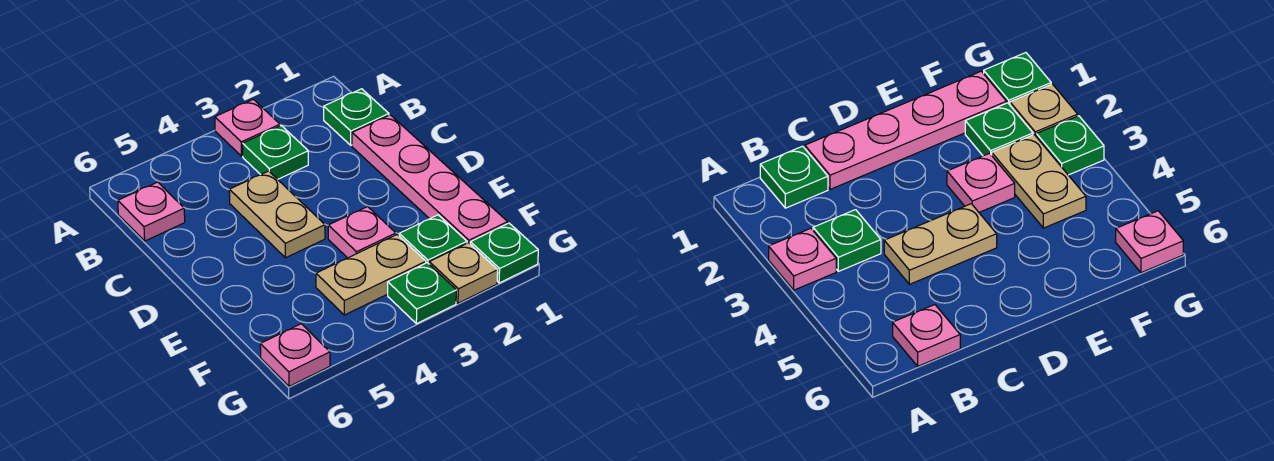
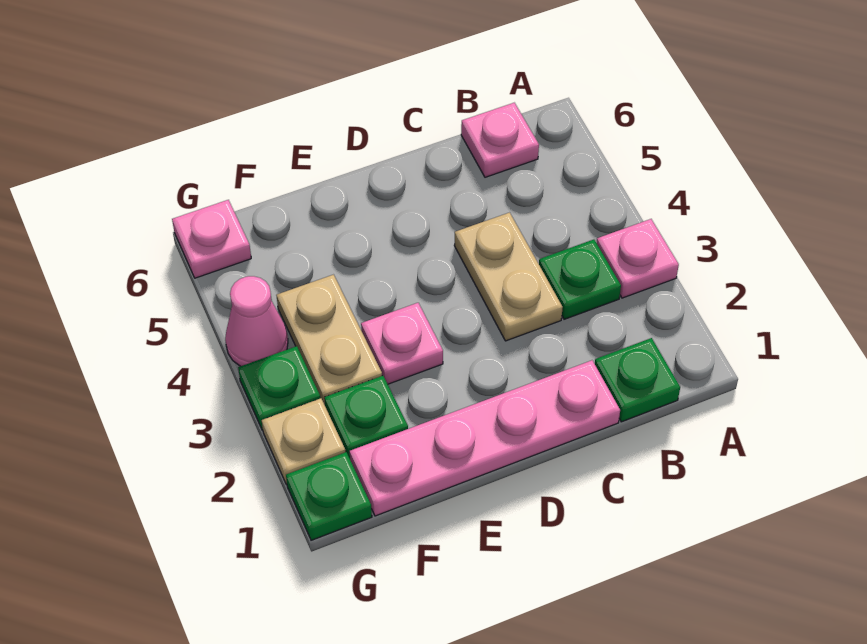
tan 1x2 plate [229,171,325,258] -> tan 1x2 plate turned to [454,212,563,341]
none -> pink 1x1 cone [225,276,288,366]

